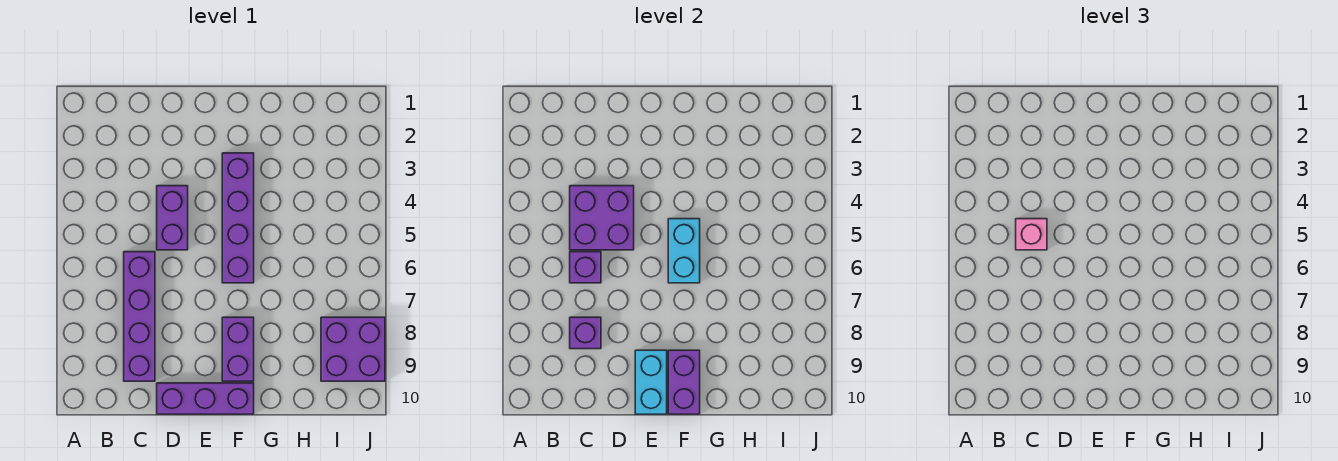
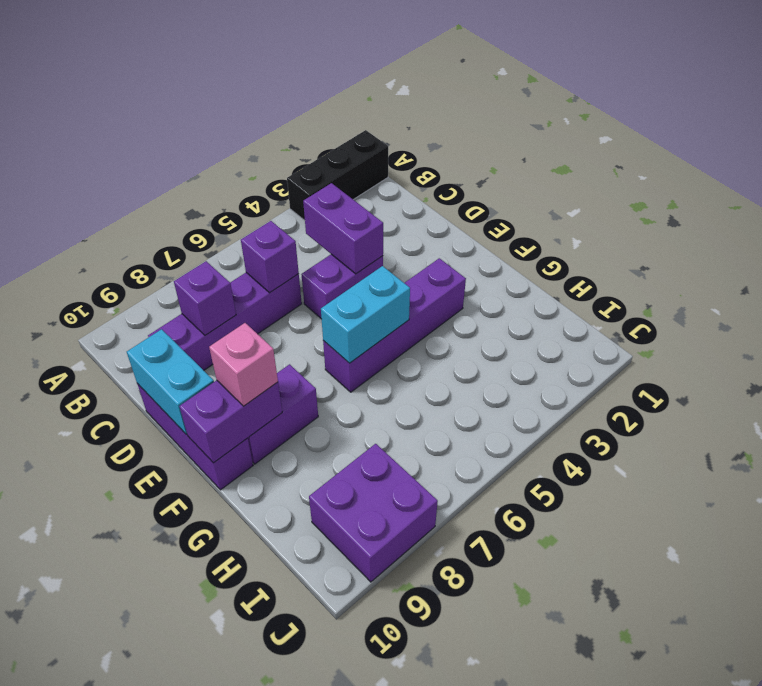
none -> black 1x3 brick [287,130,388,221]
purple 2x2 brick [570,186,634,250] -> purple 1x2 brick [303,183,383,274]
pink 1x1 brick [1016,219,1047,250] -> pink 1x1 brick moved to [209,323,278,406]
cyan 1x2 brick [635,350,667,414] -> cyan 1x2 brick turned to [127,329,214,434]

